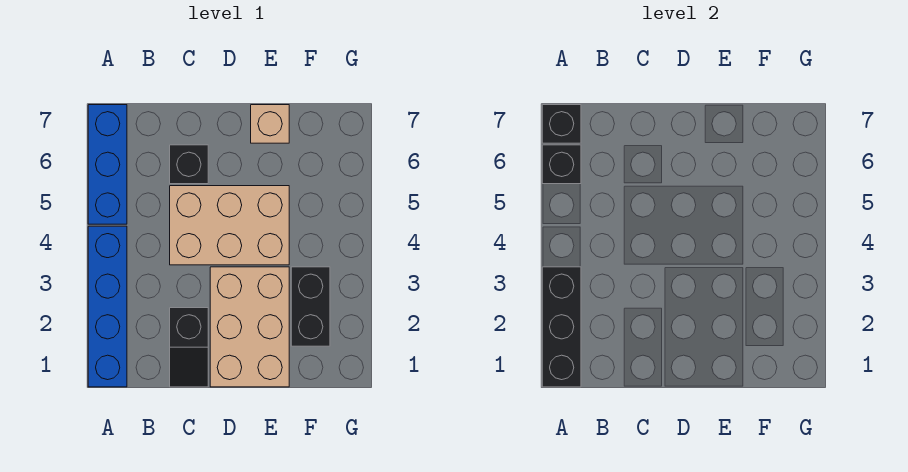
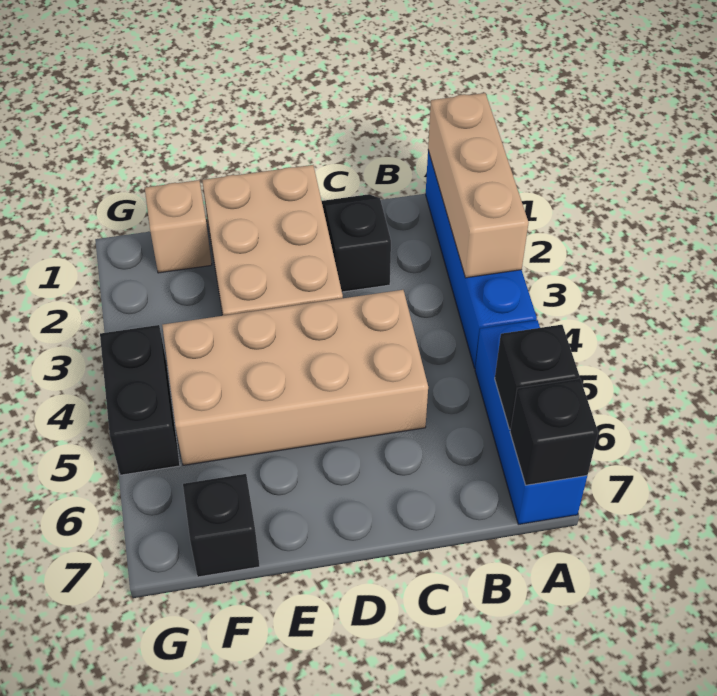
black 1x3 brick [542,267,581,387] -> tan 1x3 brick [428,93,529,278]
tan 2x3 brick [170,186,289,265] -> tan 2x4 brick [162,290,428,465]
black 1x1 brick [170,145,208,184] -> black 1x1 brick moved to [183,474,260,577]
tan 1x1 brick [251,105,289,143] -> tan 1x1 brick moved to [145,180,212,273]
black 1x2 brick [291,267,330,346] -> black 1x2 brick moved to [100,325,180,475]

